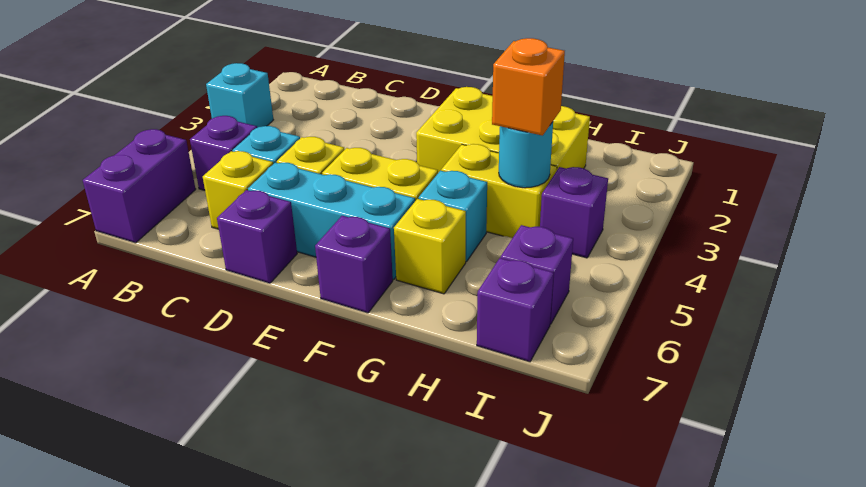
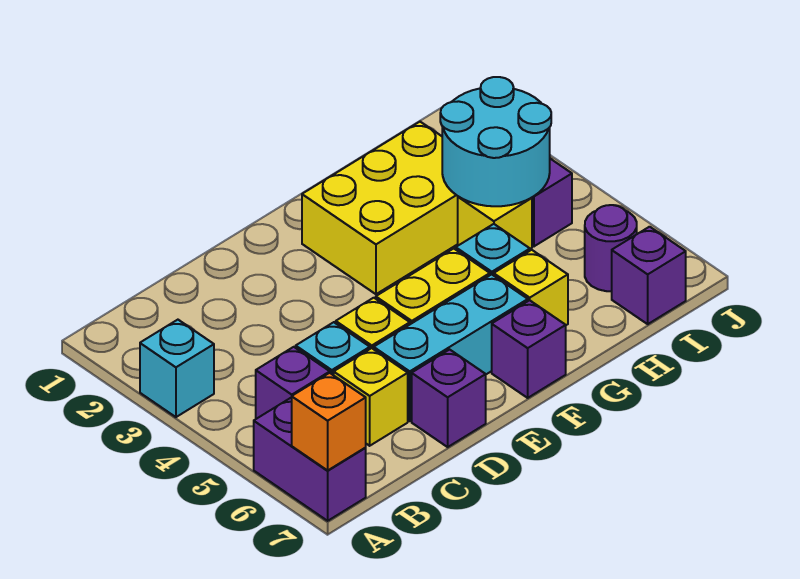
yellow 1x2 brick [441,144,557,238] -> yellow 1x1 brick [458,196,532,249]
cyan 1x1 round brick [499,122,553,188] -> cyan 2x2 round brick [440,77,551,206]
orange 1x1 brick [492,38,565,136] -> orange 1x1 brick moved to [292,373,366,470]
purple 1x1 brick [501,225,573,324] -> purple 1x1 round brick [585,205,637,291]

